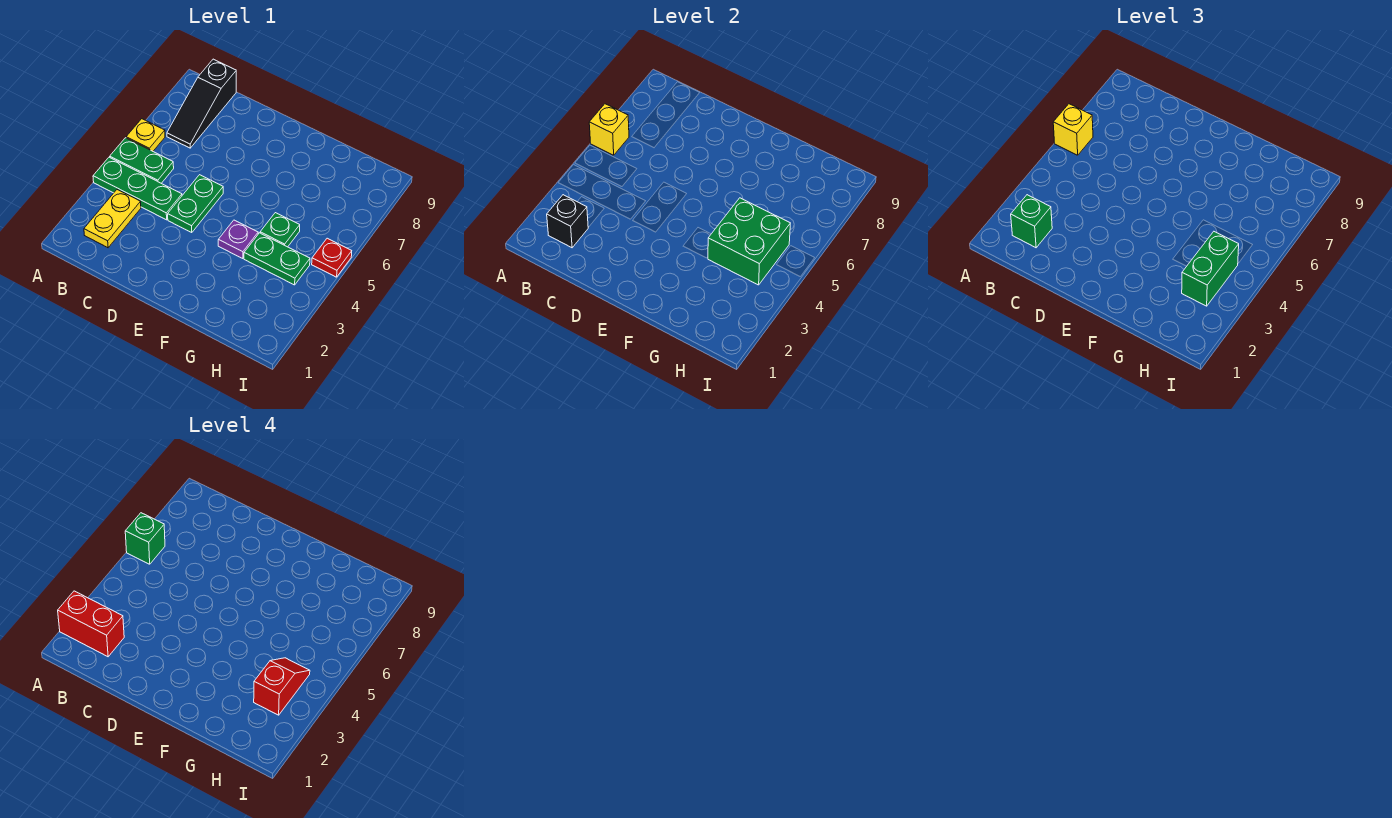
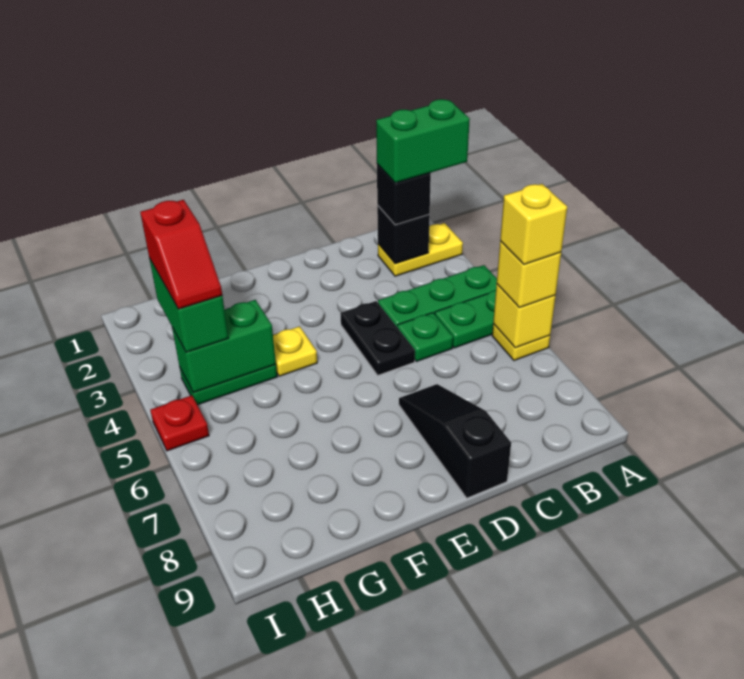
red 1x2 brick [58,591,124,657] -> green 1x2 brick [376,99,470,183]
green 1x1 brick [125,513,165,564] -> yellow 1x1 brick [500,184,567,265]
yellow 1x2 plate [84,190,141,248] -> yellow 1x2 plate turned to [378,223,463,276]
green 1x1 brick [1011,195,1052,248] -> black 1x1 brick [377,164,431,225]
black 1x3 slope [167,59,236,148] -> black 1x3 slope moved to [399,384,511,498]
green 1x2 plate [168,175,223,233] -> black 1x2 plate [340,301,415,375]
purple 1x1 plate [218,220,258,259] -> yellow 1x1 plate [273,326,317,376]
green 2x2 brick [708,198,790,285] -> green 1x2 brick [172,300,276,393]
green 1x1 plate [260,213,300,247] -> green 1x1 plate moved to [397,313,453,362]

